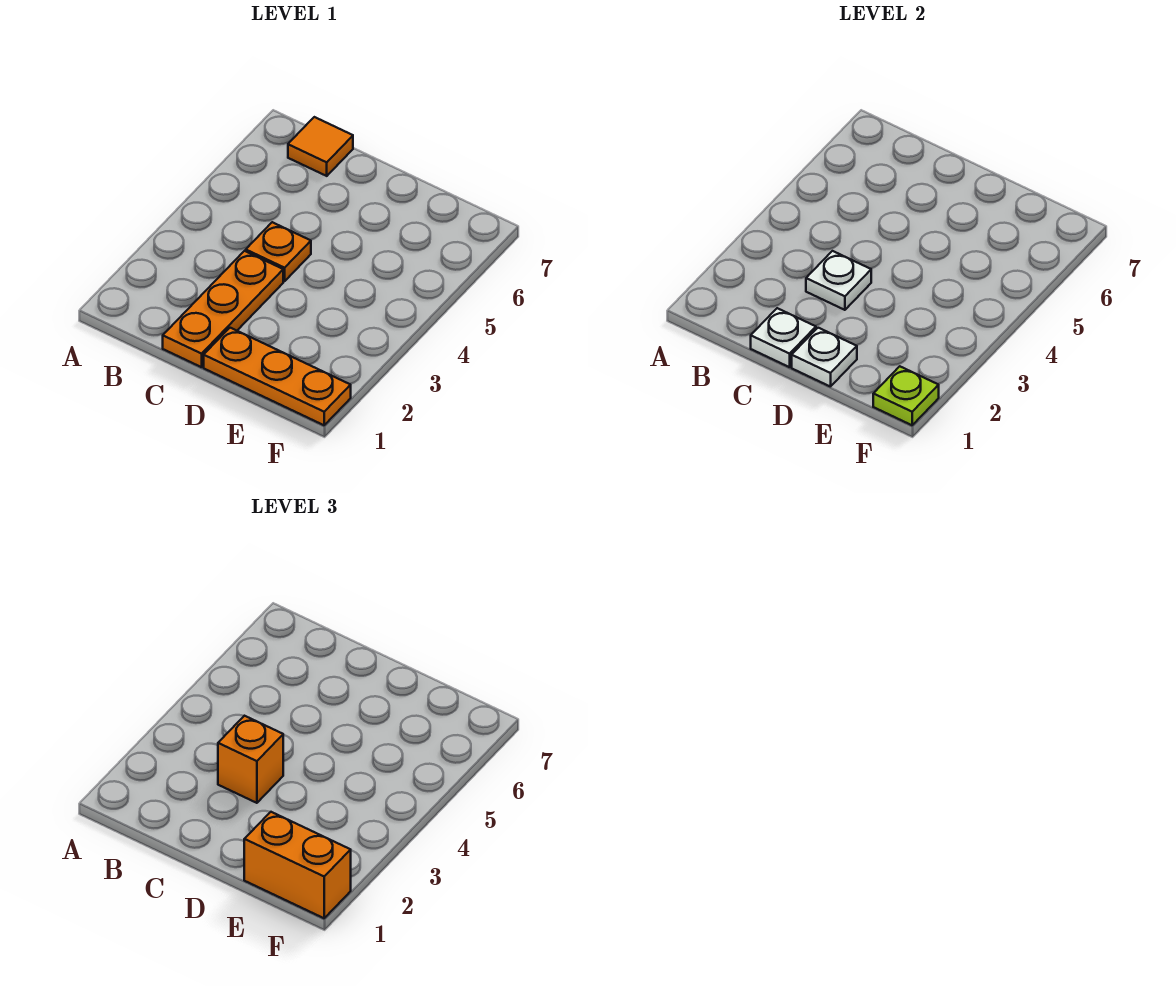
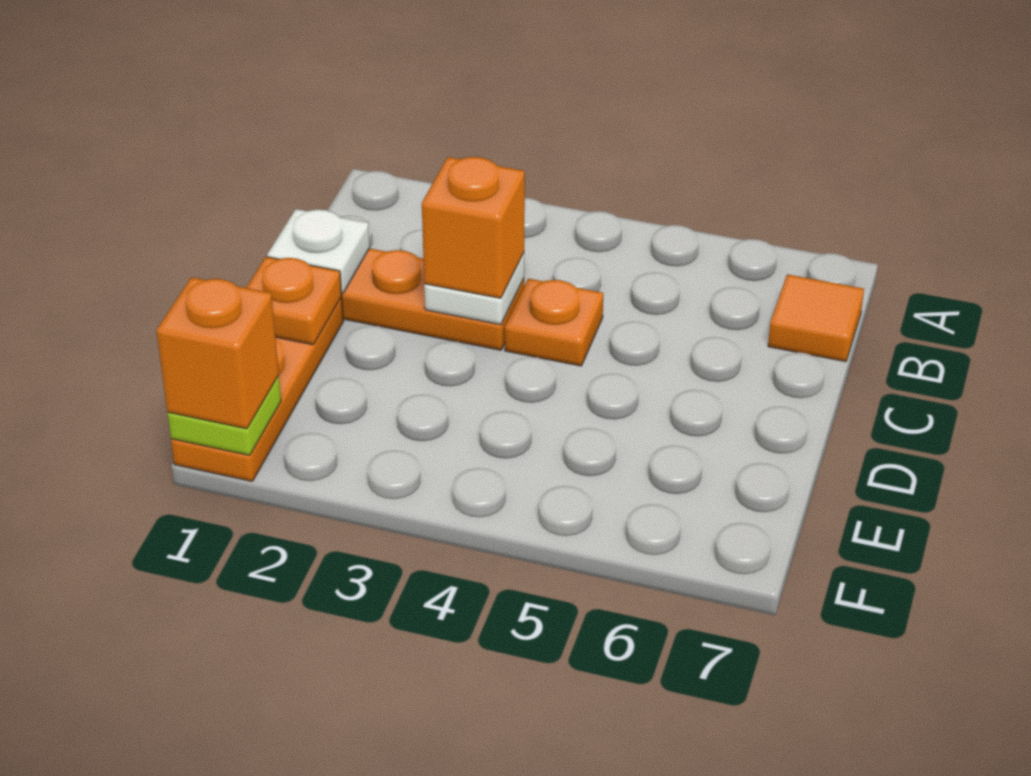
white 1x1 plate [792,328,857,387] -> orange 1x1 plate [246,257,342,345]
orange 1x2 brick [244,812,351,918] -> orange 1x1 brick [157,277,279,429]

